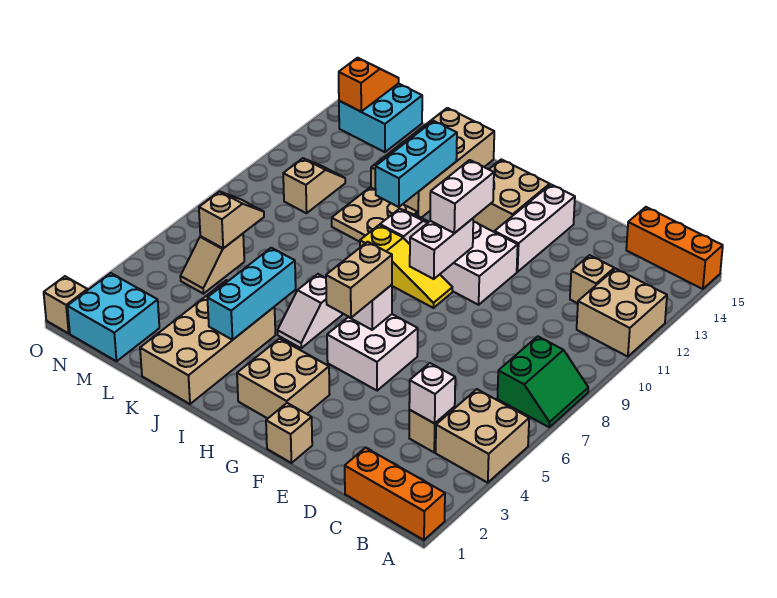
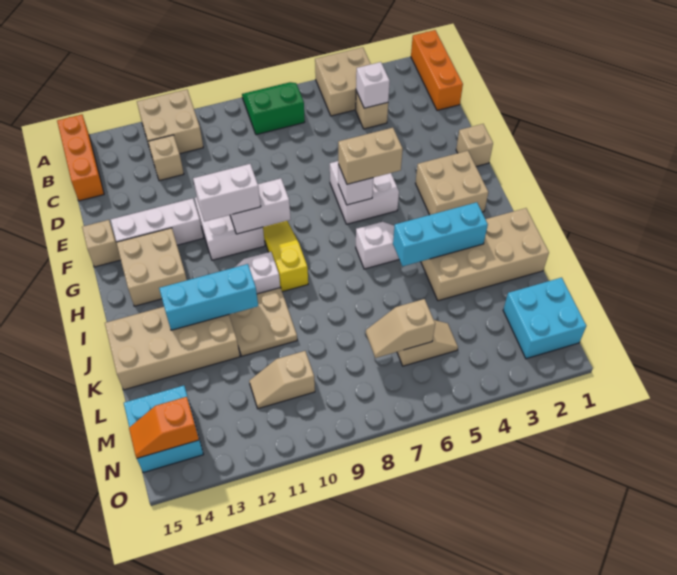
tan 1x1 brick [44,276,88,333] -> tan 1x1 brick moved to [82,220,121,267]

